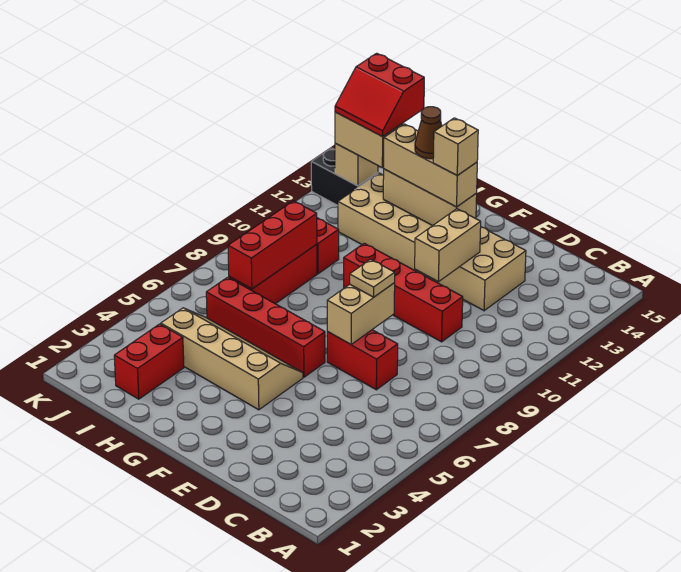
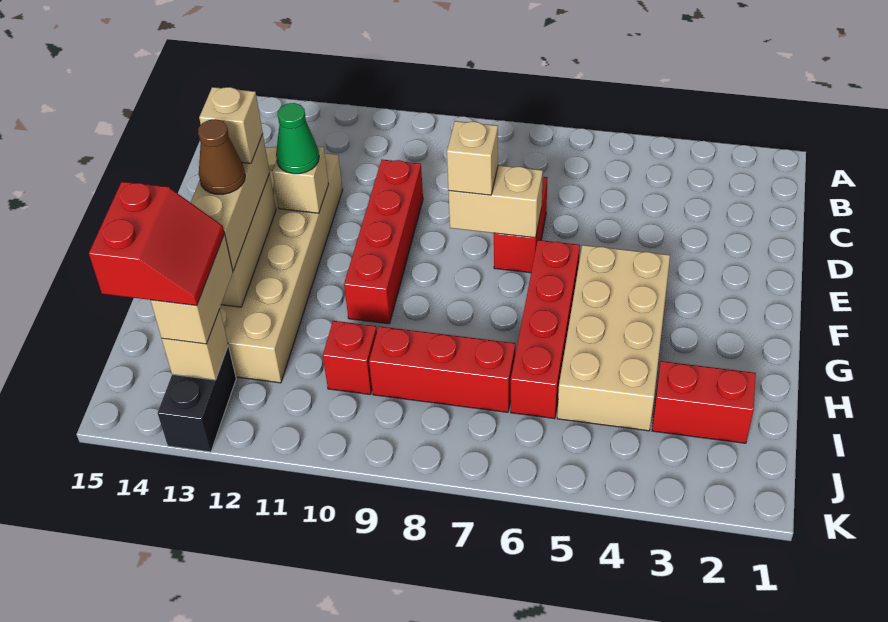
tan 1x1 plate [350,259,395,297] -> tan 1x1 brick [447,121,498,195]
tan 1x2 brick [415,209,481,282] -> tan 1x1 brick [272,146,328,213]
none -> green 1x1 cone [276,103,319,174]
tan 2x4 slope [161,308,303,410] -> tan 2x4 brick [557,245,670,431]
red 1x3 brick [228,201,317,289] -> none

